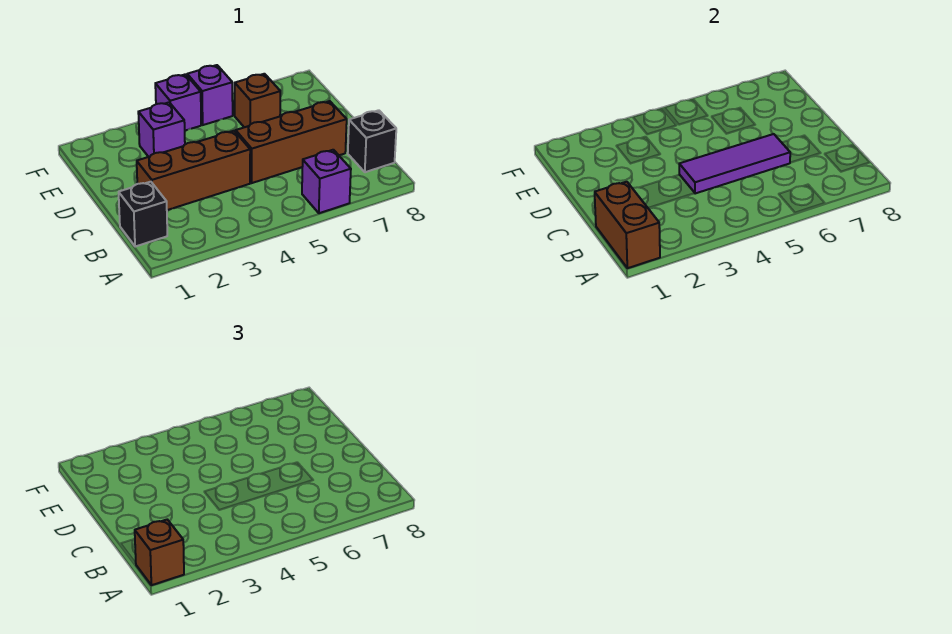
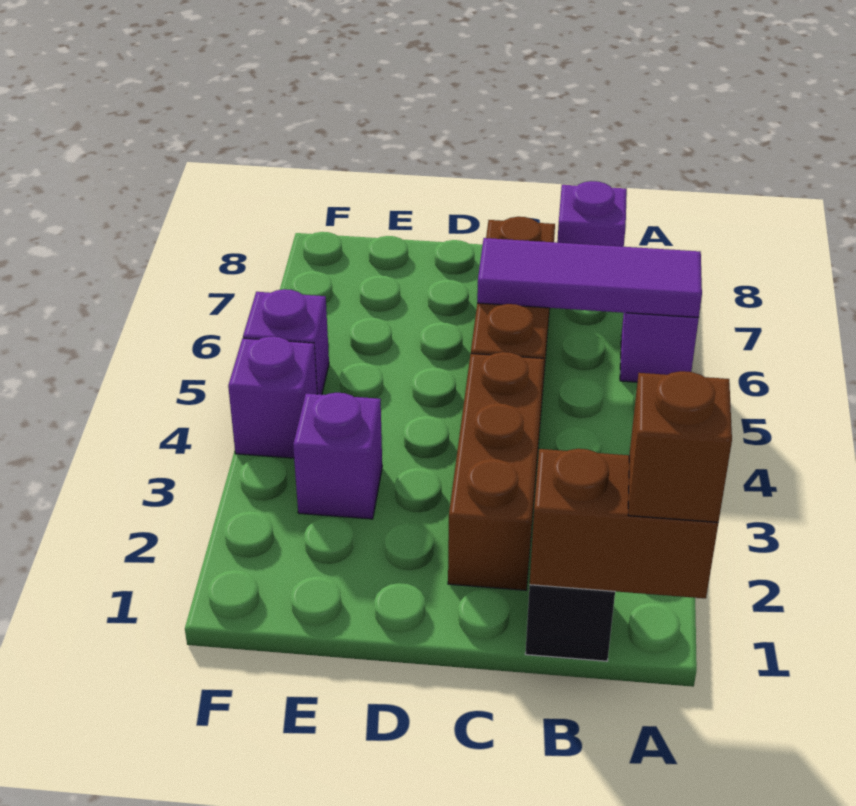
black 1x1 brick [348,110,396,172] -> purple 1x1 brick [557,181,627,247]
purple 1x3 tile [679,134,790,194] -> purple 1x3 tile turned to [477,238,702,317]
brown 1x1 brick [235,74,280,127] -> none

